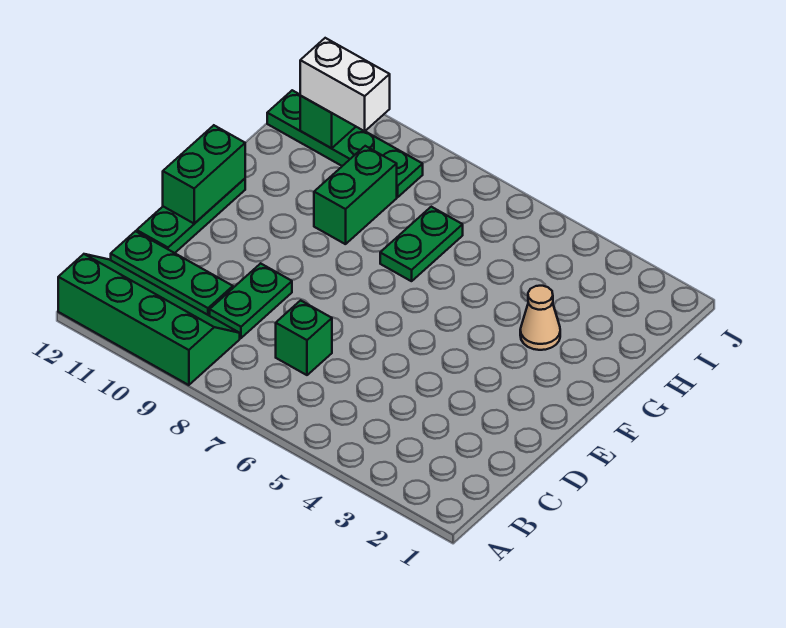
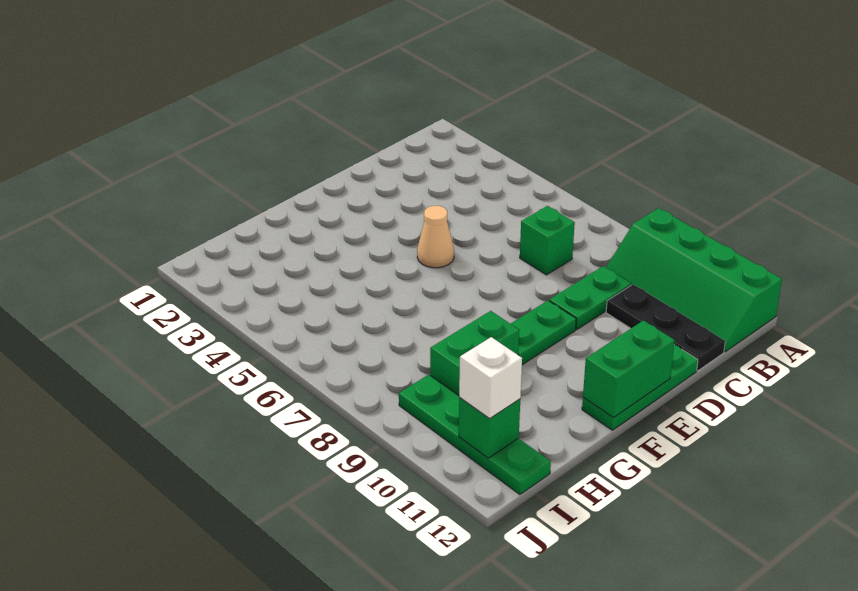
green 1x3 plate [111,231,233,316] -> black 1x3 plate [606,284,725,371]
tan 1x1 cone [520,286,560,350] -> tan 1x1 cone moved to [417,206,454,268]
green 1x2 plate [380,207,463,281] -> green 1x2 plate moved to [511,301,576,365]
white 1x2 brick [300,38,390,131] -> white 1x1 brick [459,337,522,418]

